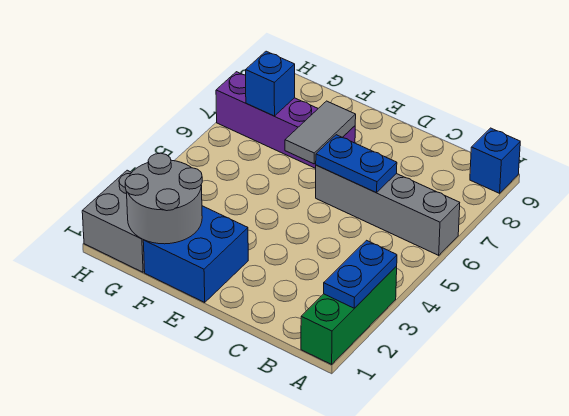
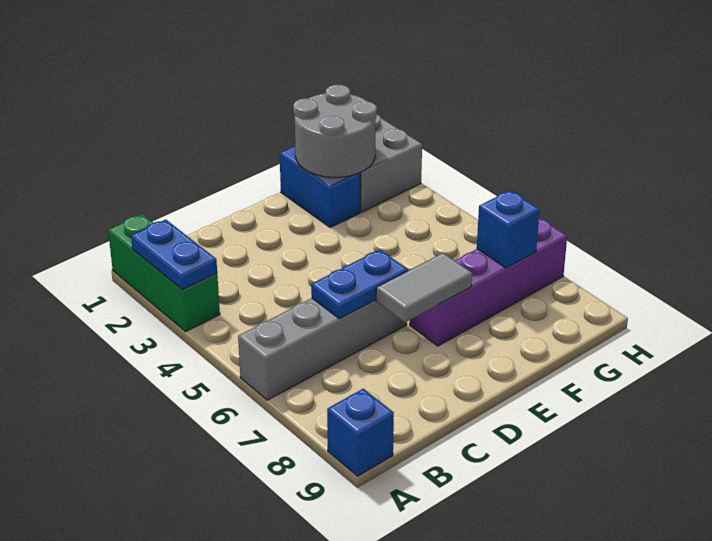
blue 2x2 brick [143,206,248,302] -> blue 1x2 brick [280,146,360,227]
grey 1x2 tile [285,101,356,164] -> grey 1x2 tile turned to [376,253,472,322]

